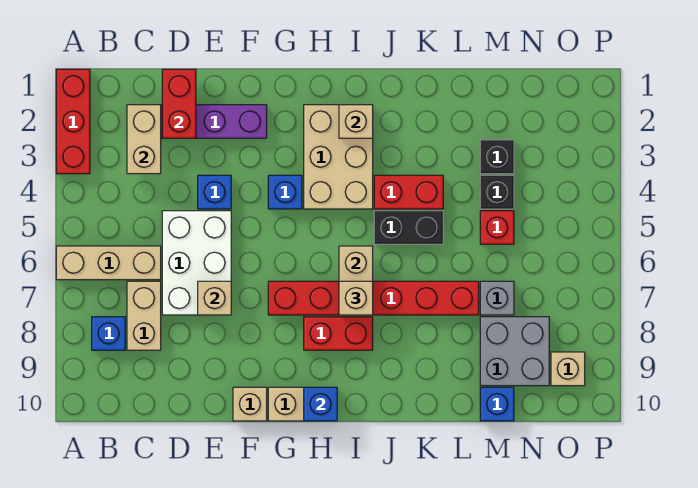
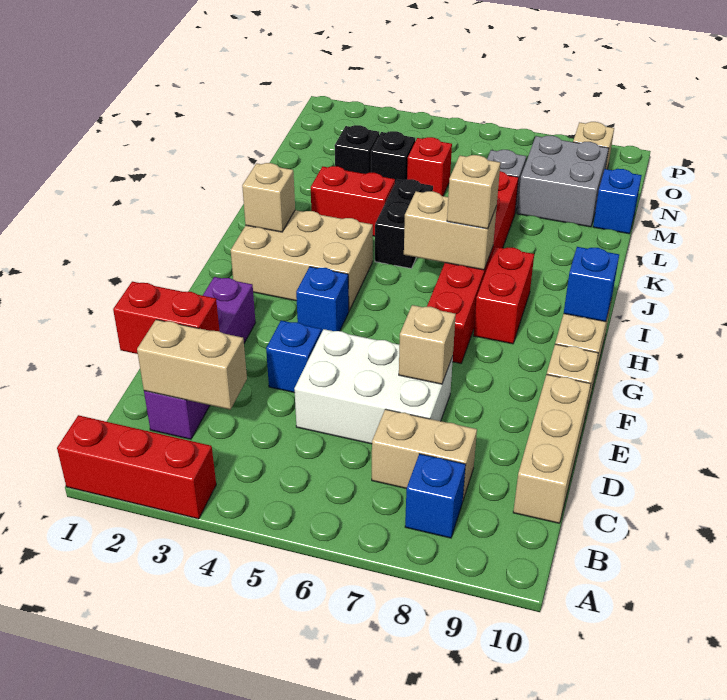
tan 1x3 brick [56,246,161,280] -> tan 1x3 brick moved to [513,374,591,523]
red 1x2 brick [374,175,443,209] -> red 1x2 brick turned to [311,166,395,236]

